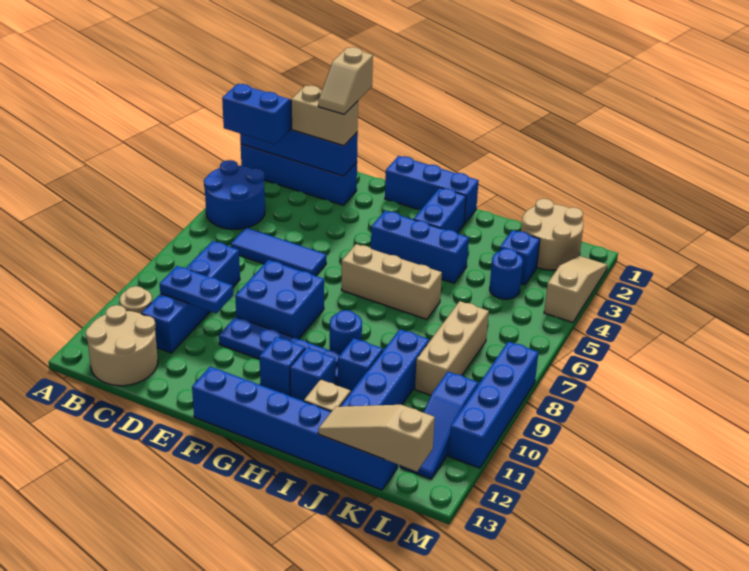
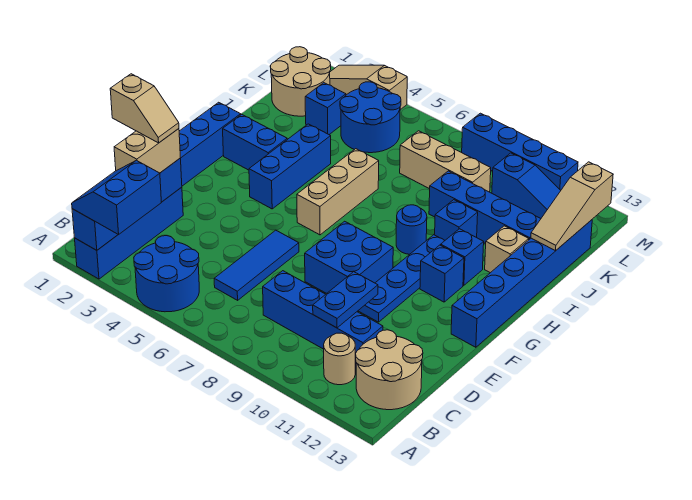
blue 1x1 round brick [490,248,523,299] -> blue 2x2 round brick [340,82,401,153]

